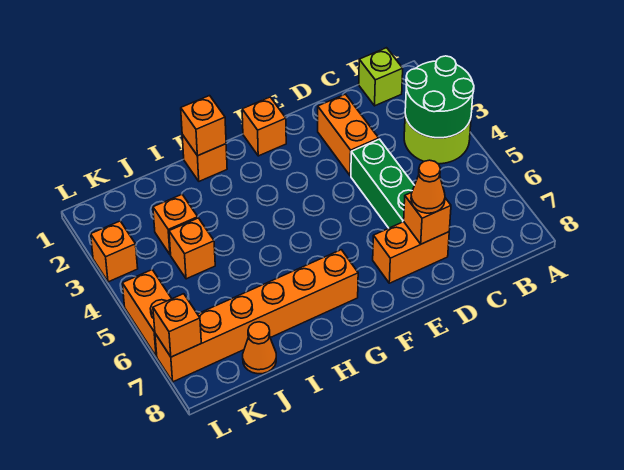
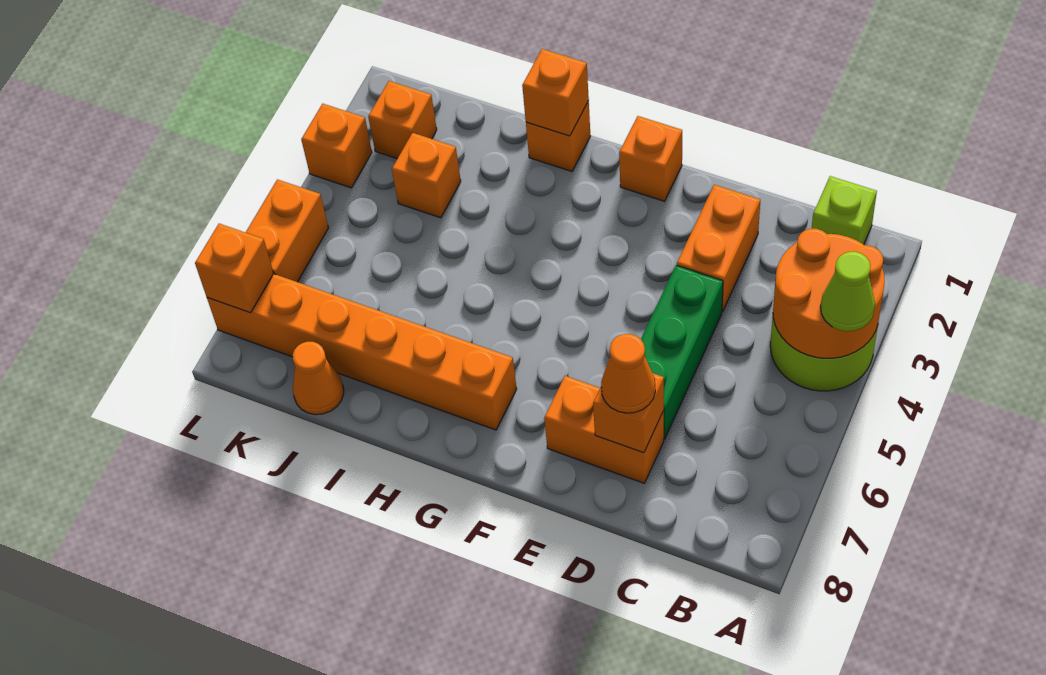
green 2x2 round brick [405,56,474,138] -> orange 2x2 round brick [773,229,885,358]
none -> lime 1x1 cone [821,252,875,331]
orange 1x1 brick [169,218,215,279] -> orange 1x1 brick moved to [368,81,437,159]

